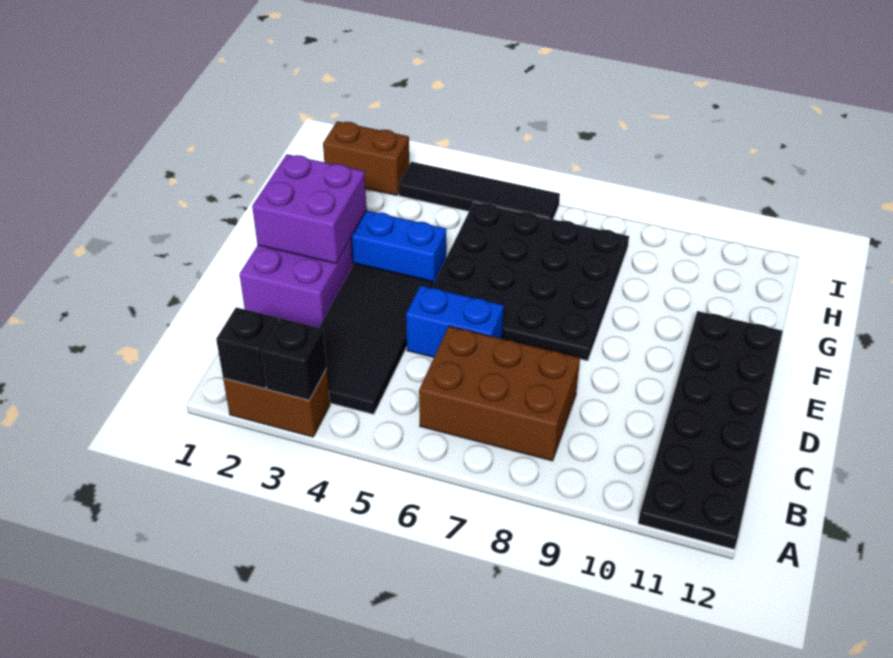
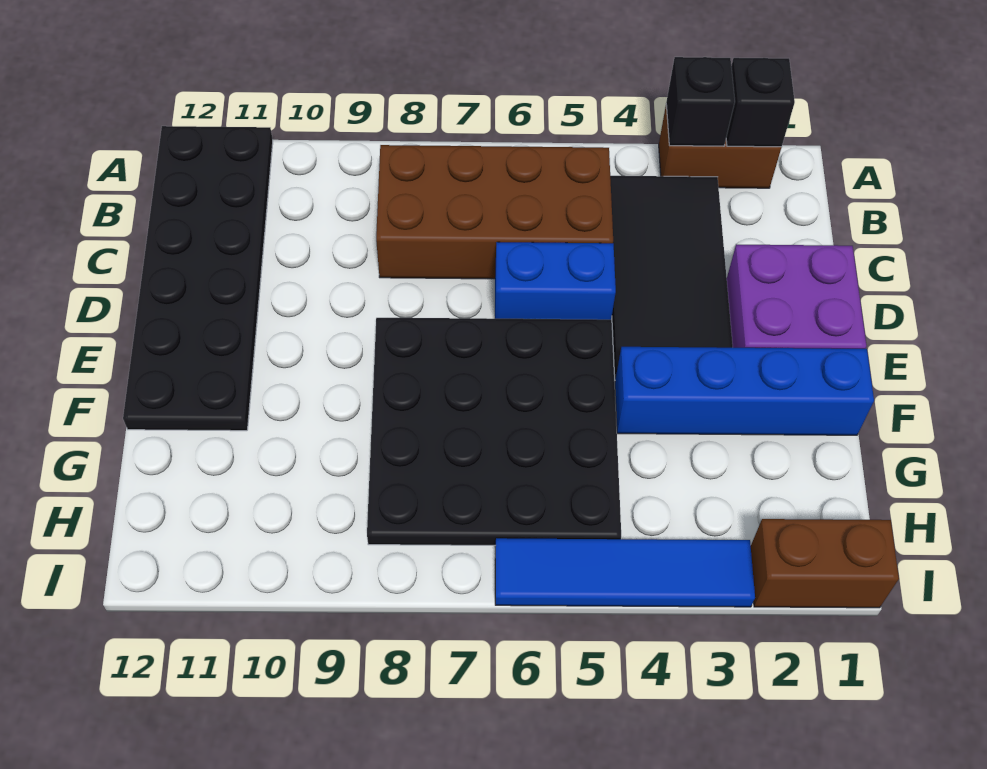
brown 2x3 brick [419,326,580,461] -> brown 2x4 brick [376,145,613,279]
purple 2x2 brick [252,154,367,263] -> none
black 1x4 tile [399,162,560,219] -> blue 1x4 tile [495,538,755,607]

